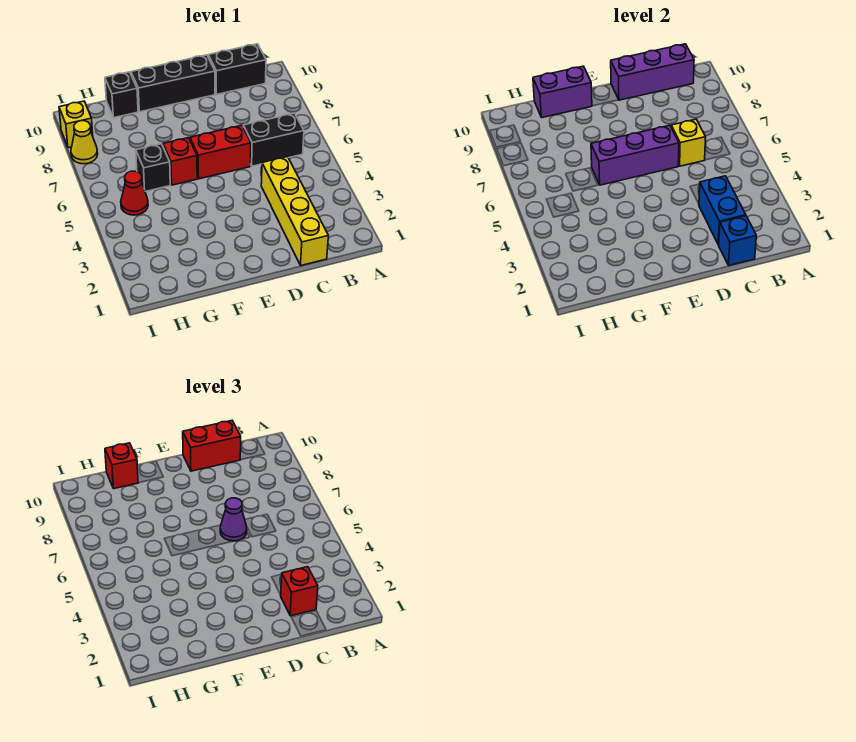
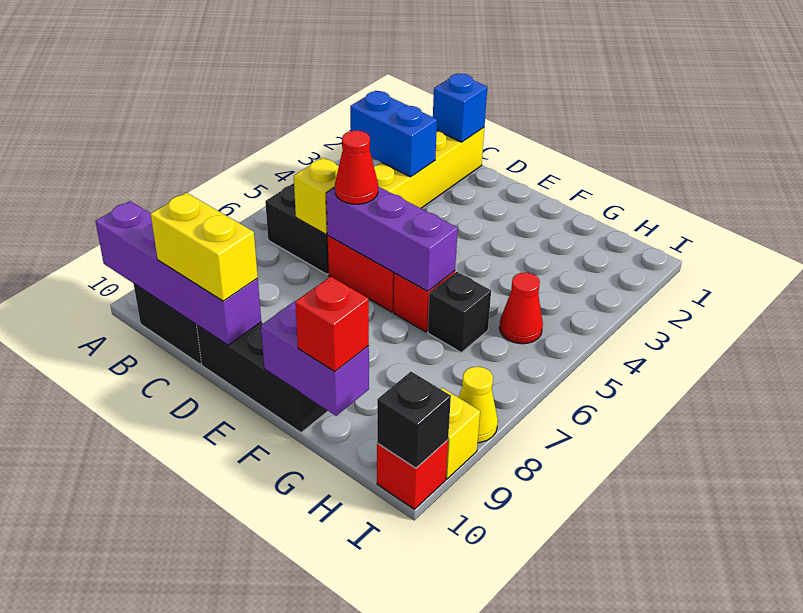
purple 1x3 brick [611,44,694,100] -> purple 1x4 brick [95,201,261,345]
blue 1x2 brick [699,176,746,245] -> blue 1x2 brick turned to [350,91,437,177]
red 1x1 brick [281,567,318,616] -> red 1x1 brick moved to [377,440,448,509]
red 1x2 brick [183,421,241,471] -> yellow 1x2 brick [151,193,258,301]
purple 1x1 cone [220,498,247,541] -> red 1x1 cone [335,131,378,204]
black 1x1 brick [105,72,138,118] -> black 1x1 brick moved to [377,372,451,468]

